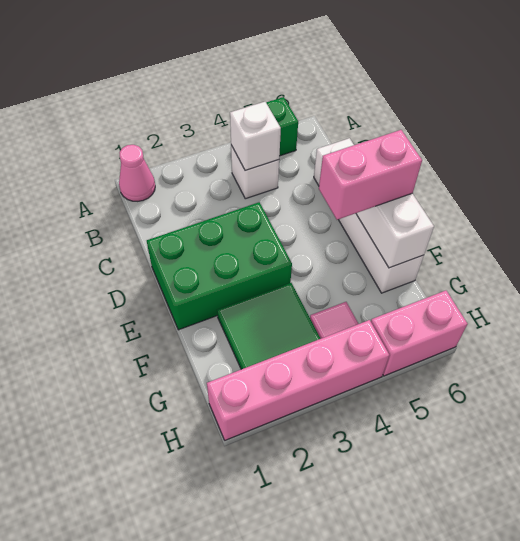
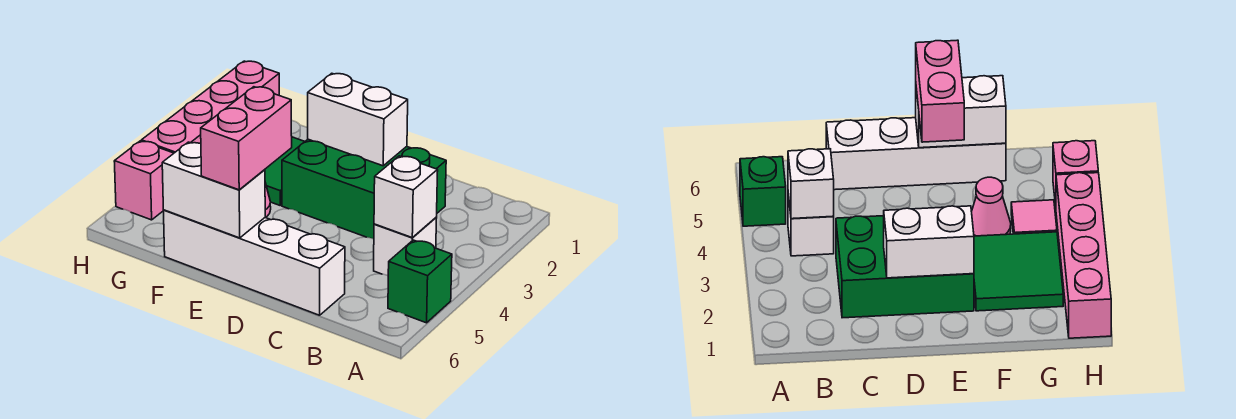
pink 1x1 cone [119,145,155,201] -> pink 1x1 cone moved to [972,177,1011,236]
green 2x3 brick [147,202,292,330] -> green 2x3 brick turned to [282,139,446,239]
none -> white 1x2 brick [308,73,408,166]
pink 1x2 brick [371,291,468,376] -> pink 1x1 brick [114,141,174,220]

